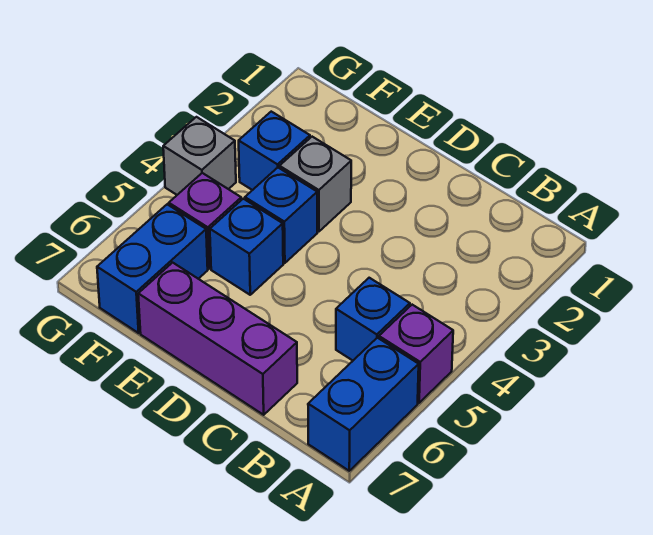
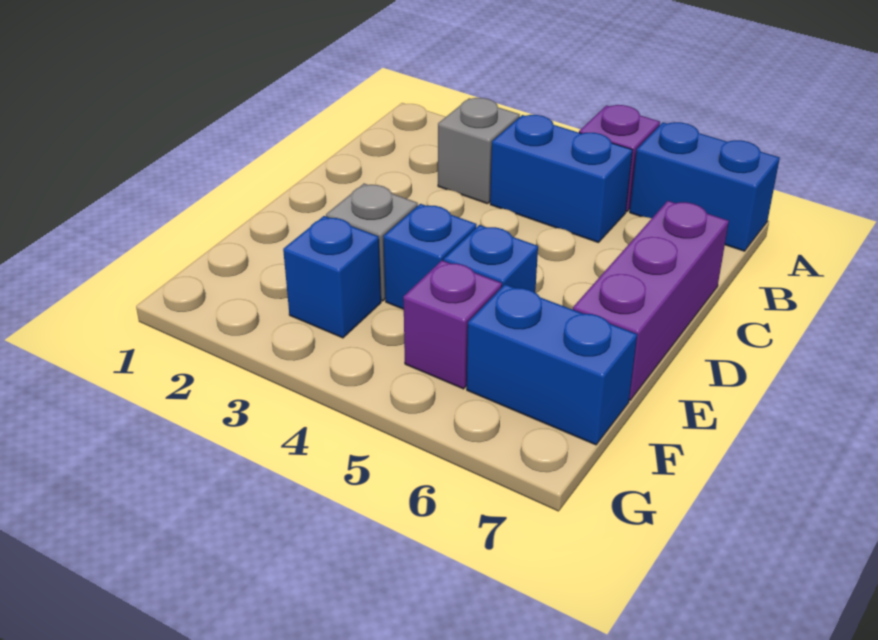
blue 1x1 brick [336,278,410,360] -> blue 1x2 brick [490,115,632,243]
grey 1x1 brick [163,117,236,195] -> grey 1x1 brick moved to [438,98,520,204]

